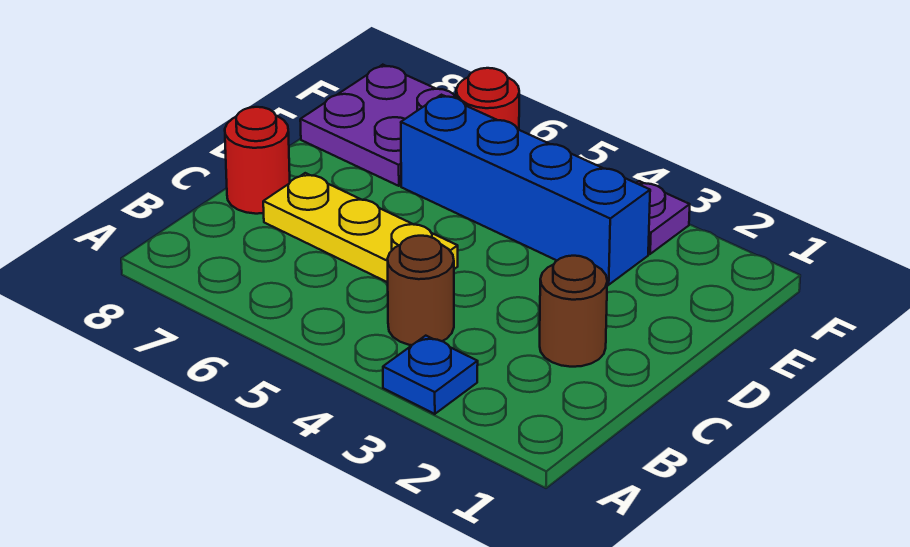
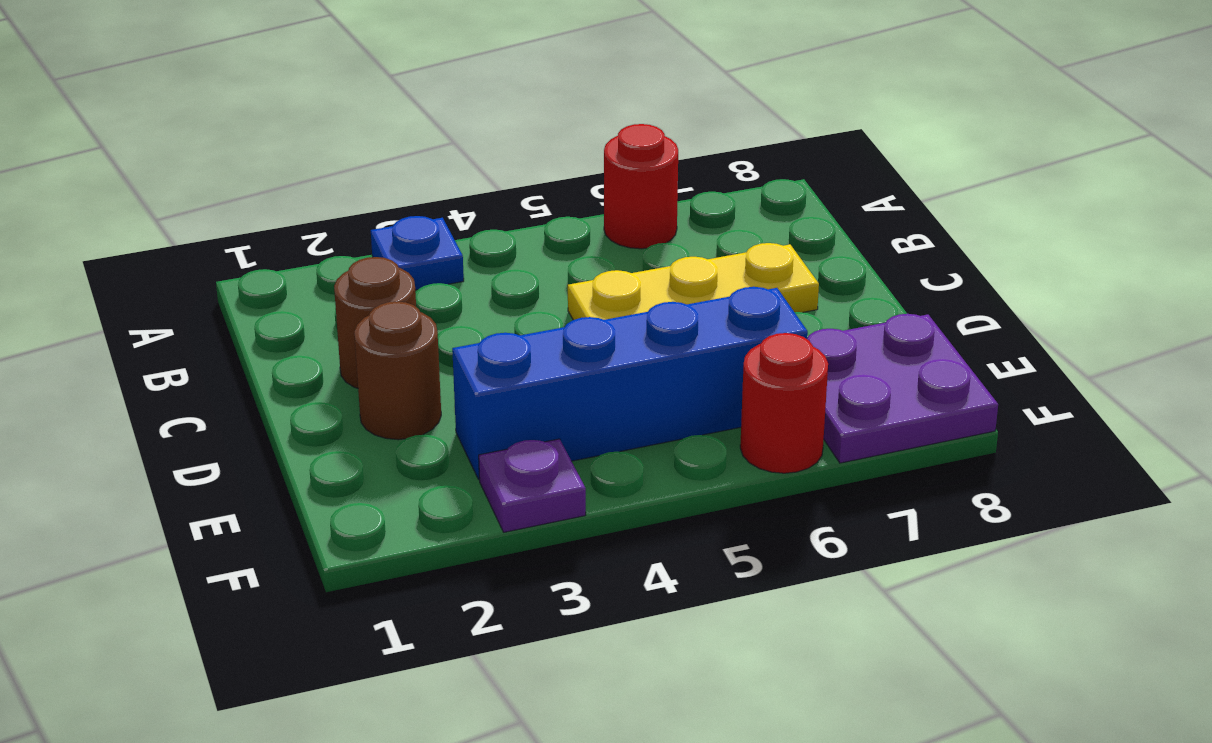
brown 1x1 round brick [387,236,454,345] -> brown 1x1 round brick moved to [354,302,441,440]
red 1x1 round brick [225,107,290,214] -> red 1x1 round brick moved to [604,124,678,249]

